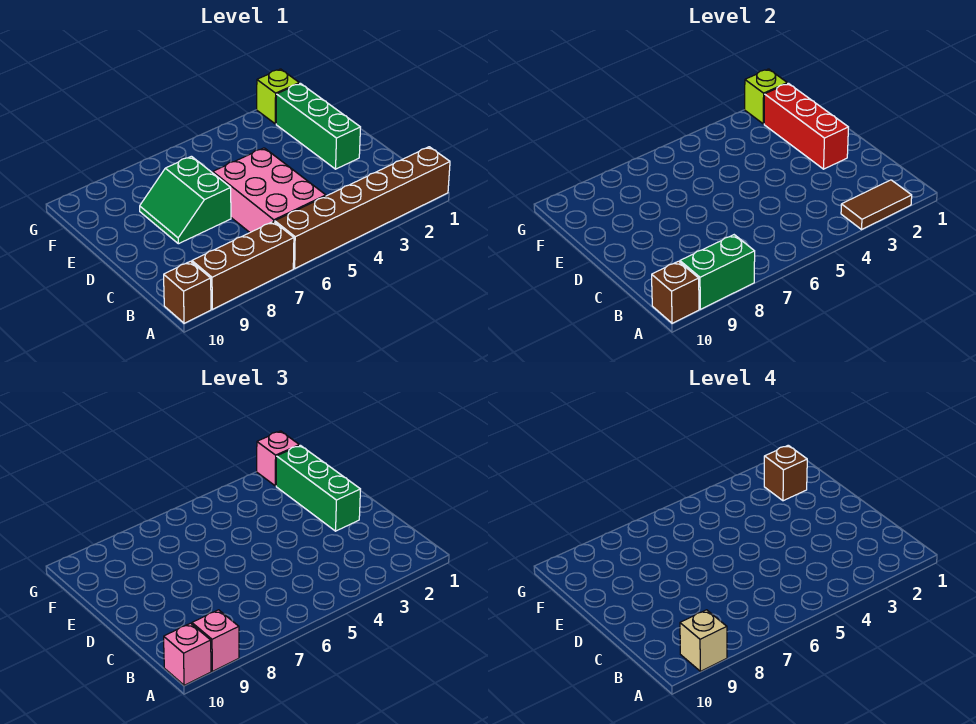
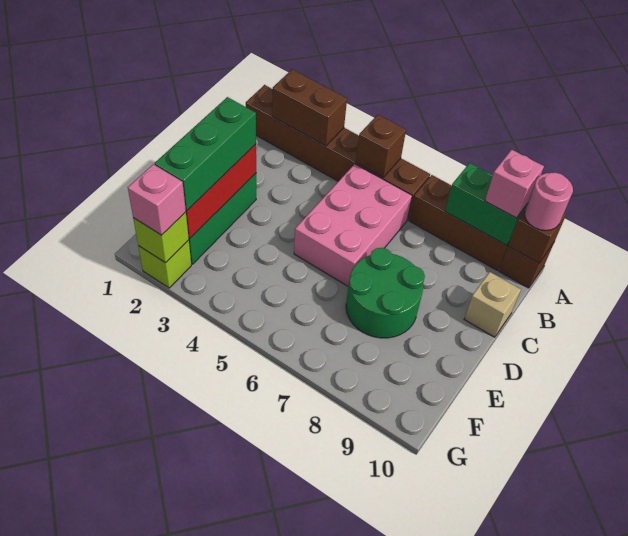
brown 1x2 tile [841,180,912,229] -> brown 1x2 brick [272,70,347,146]
tan 1x1 brick [680,610,727,671] -> tan 1x1 brick moved to [464,272,521,337]
pink 1x1 brick [164,623,211,685] -> pink 1x1 round brick [525,173,573,231]
green 2x2 slope [140,156,231,244] -> green 2x2 round brick [346,248,425,338]
brown 1x1 brick [764,445,807,501] -> brown 1x1 brick moved to [356,115,406,177]

